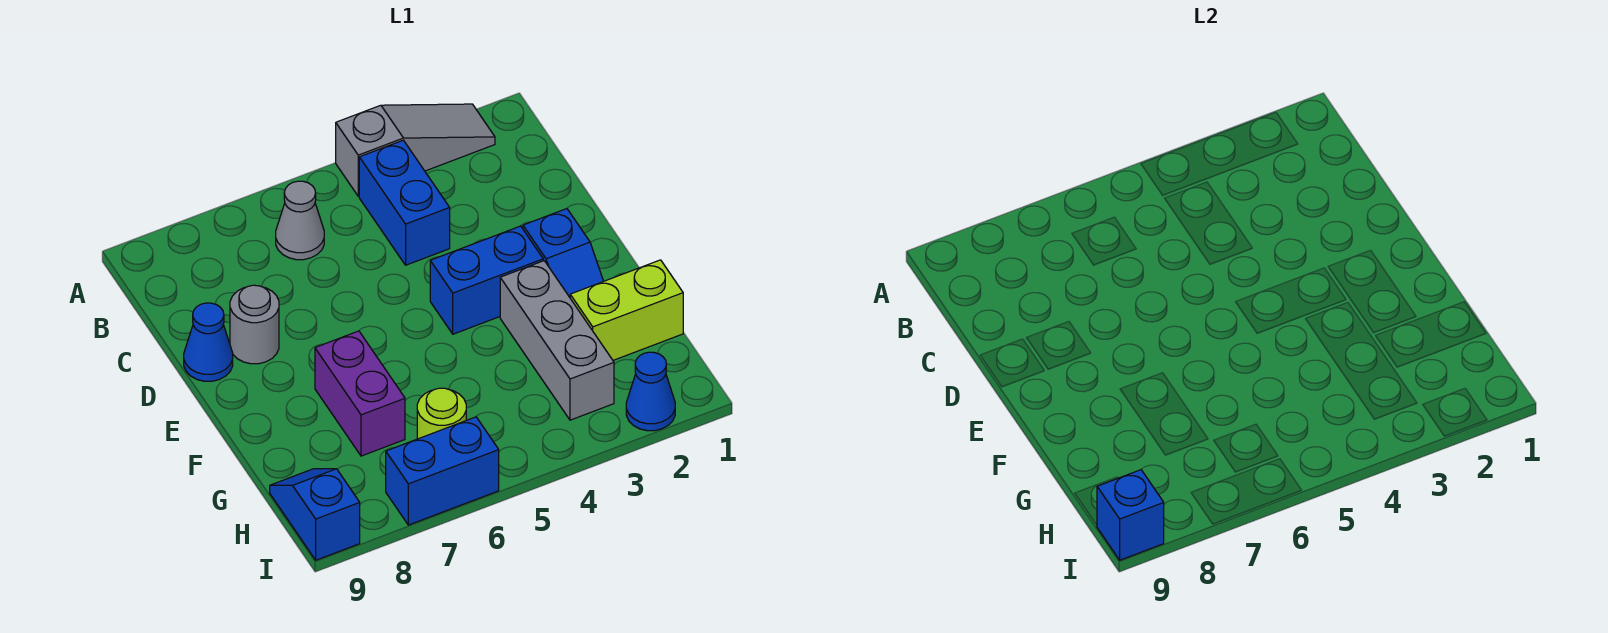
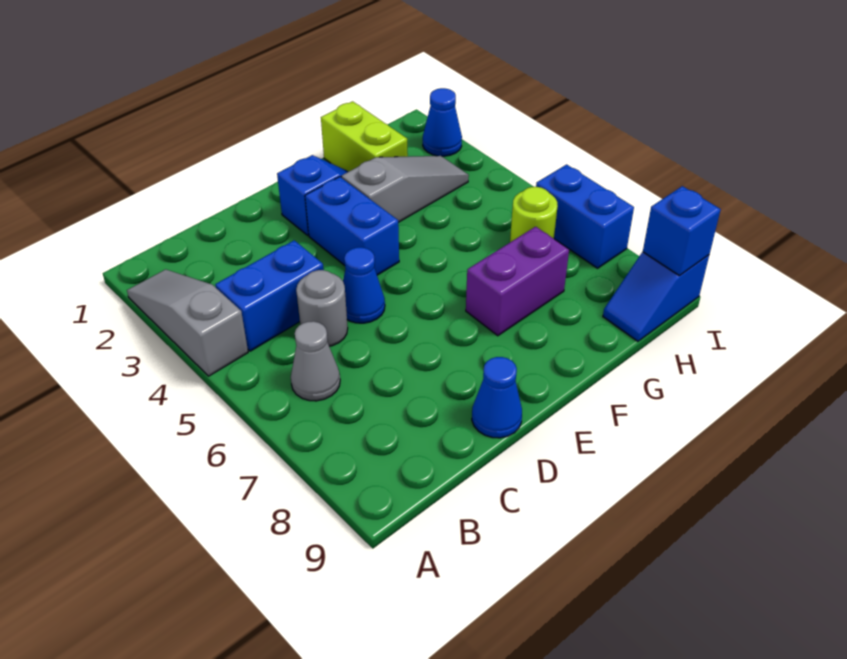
none -> blue 1x1 cone [343,247,385,323]
grey 1x1 round brick [230,285,279,364] -> grey 1x1 round brick moved to [296,270,348,346]
grey 1x3 brick [500,261,614,420] -> grey 1x3 slope [341,156,469,222]

